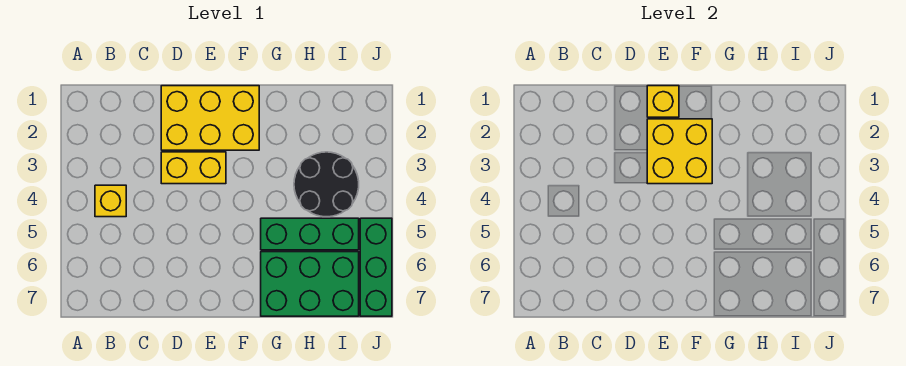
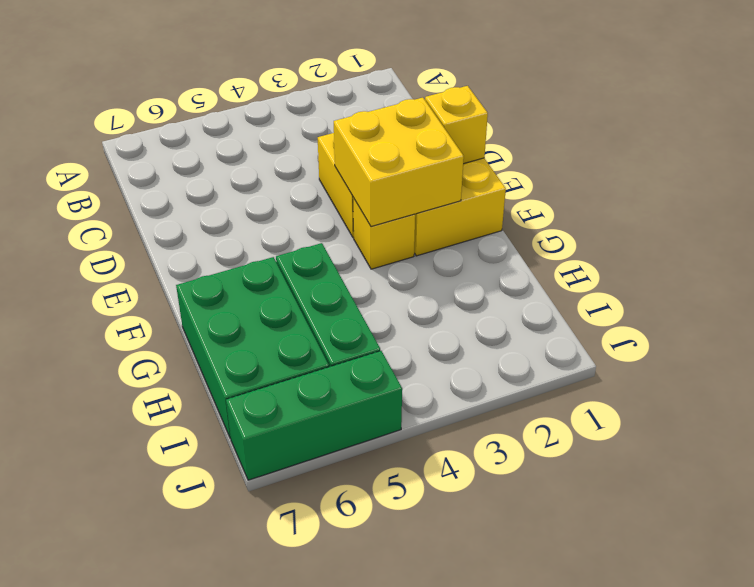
yellow 1x1 brick [95,185,126,217] -> yellow 1x1 brick moved to [353,198,415,269]
black 2x2 round brick [294,152,359,217] -> none

